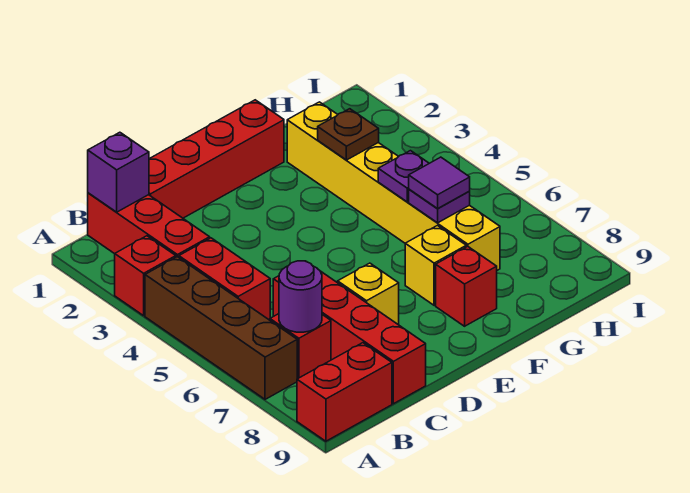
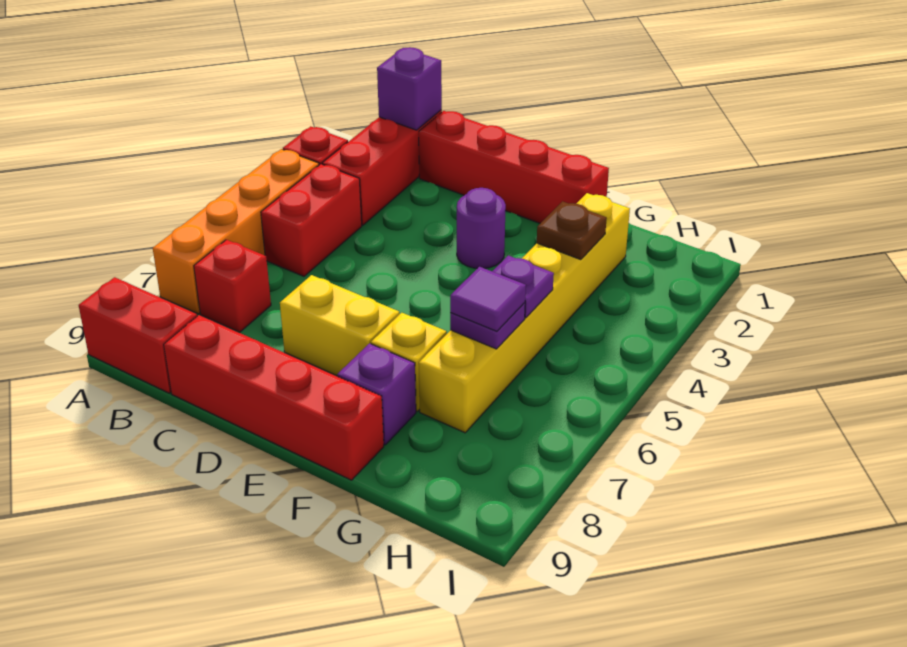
brown 1x4 brick [145,257,297,399] -> orange 1x4 brick [153,149,319,314]
purple 1x1 round brick [279,261,322,332] -> purple 1x1 round brick moved to [457,188,506,268]
red 1x4 brick [273,271,426,404] -> red 1x4 brick turned to [164,315,384,480]
yellow 1x1 brick [338,263,399,325] -> yellow 1x2 brick [280,275,400,376]
red 1x1 brick [436,246,497,326] -> purple 1x1 brick [337,343,416,445]

